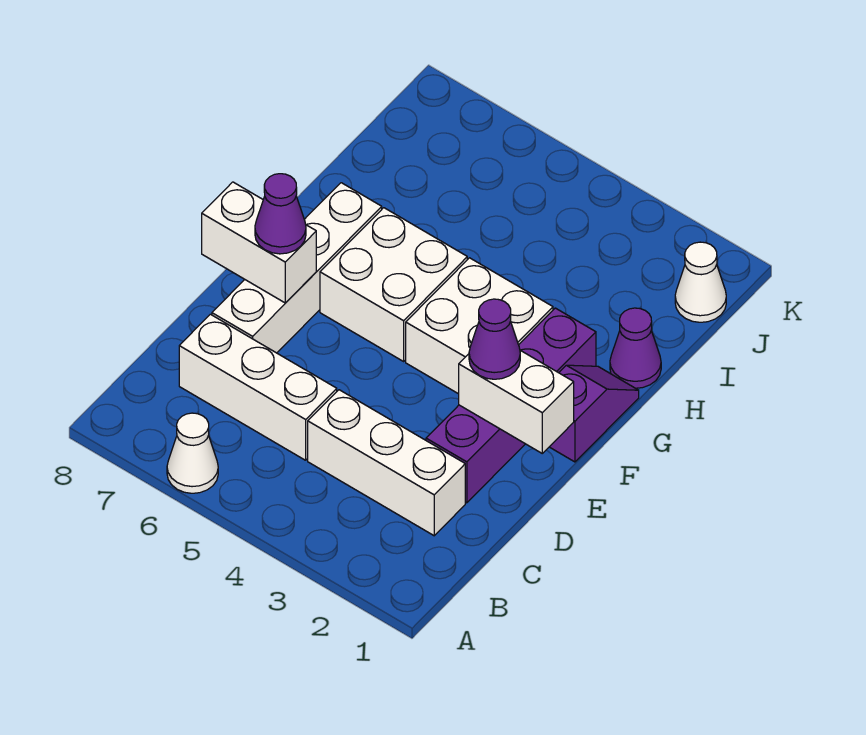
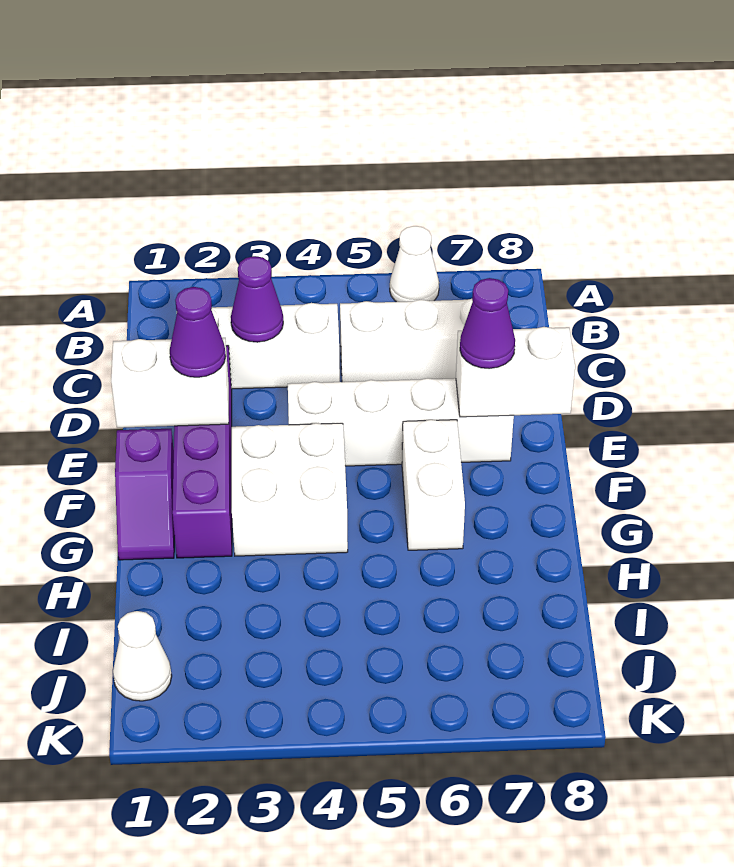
white 1x4 brick [212,183,382,353] -> white 1x4 brick turned to [288,378,514,466]
white 2x2 brick [320,208,467,361] -> white 1x2 brick [402,420,465,550]
purple 1x1 cone [610,308,661,388] -> purple 1x1 cone moved to [231,256,283,342]

